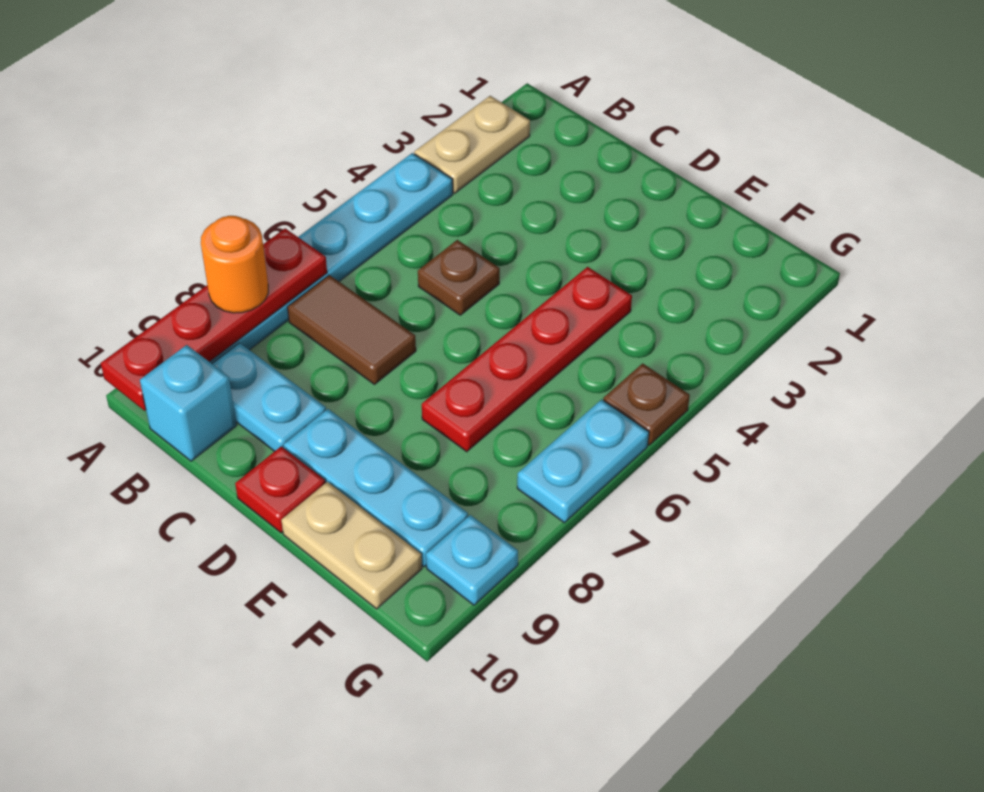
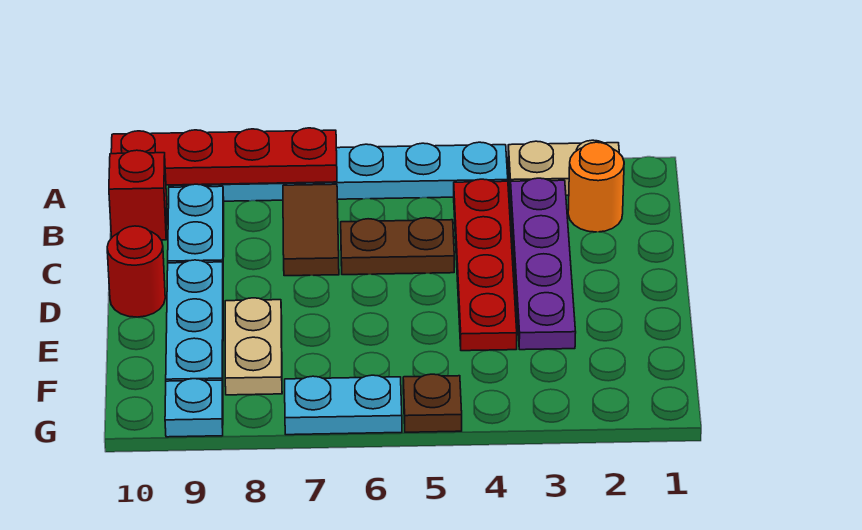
orange 1x1 round brick [201,216,268,313] -> orange 1x1 round brick moved to [568,142,624,232]
none -> purple 1x4 plate [510,178,576,350]
cyan 1x1 brick [140,345,237,461] -> red 1x1 brick [109,150,167,240]
brown 1x1 plate [418,240,500,315] -> brown 1x2 plate [341,218,454,275]
red 1x1 plate [235,446,325,533] -> red 1x1 round brick [107,226,165,317]
red 1x4 plate [422,267,632,452] -> red 1x4 plate turned to [454,179,517,351]
tan 1x2 plate [281,482,422,609] -> tan 1x2 plate moved to [225,298,282,395]

